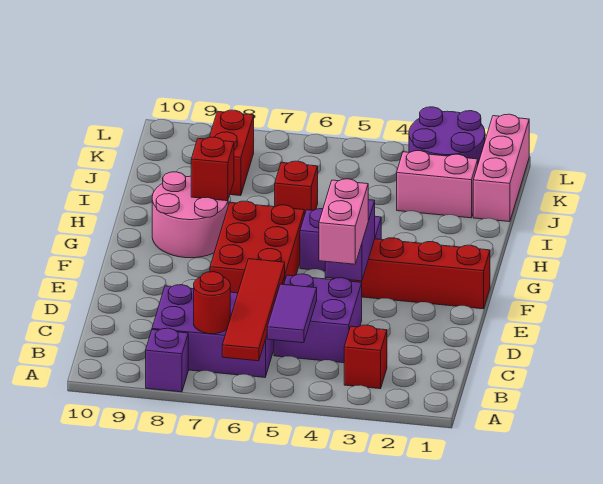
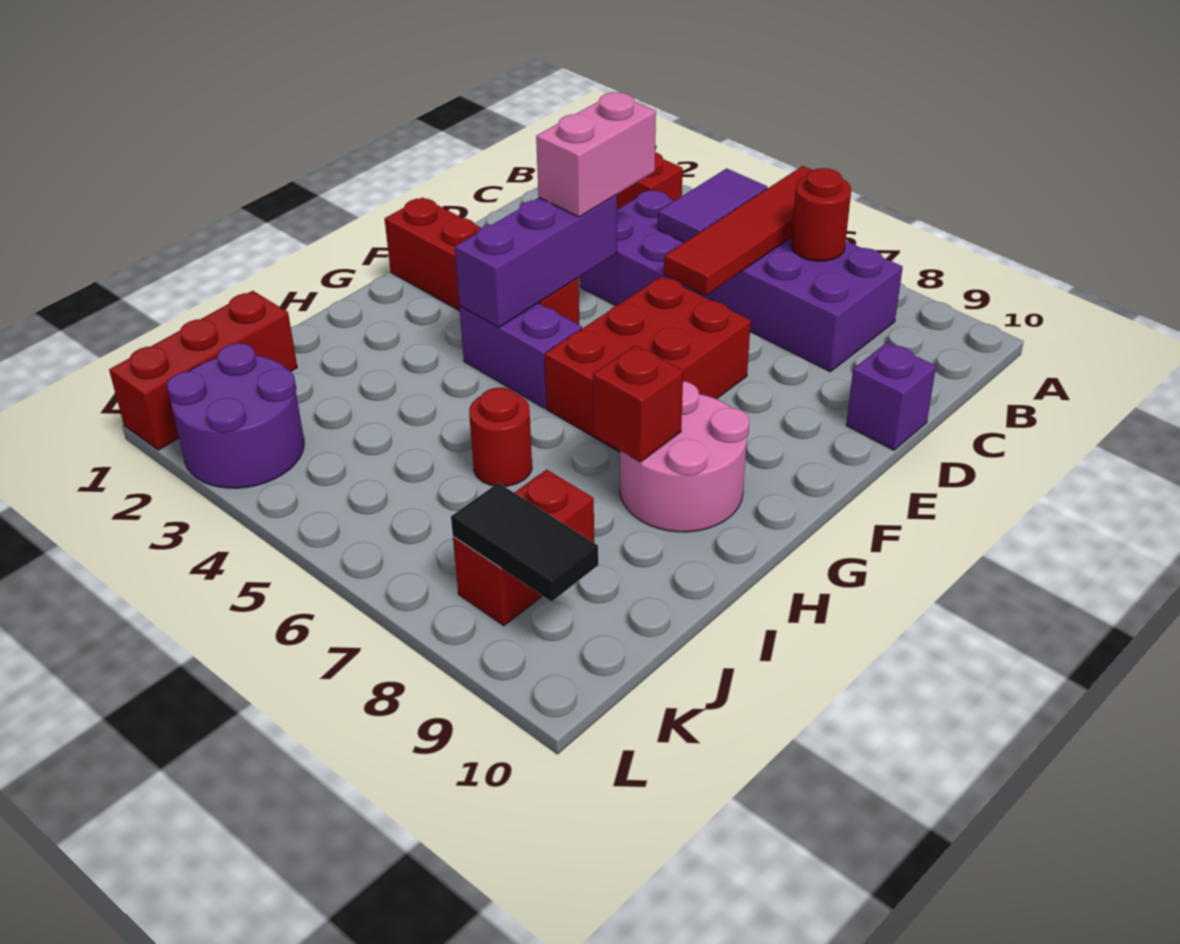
purple 1x1 brick [146,328,188,392] -> purple 1x1 brick moved to [846,342,936,450]
purple 1x2 brick [325,200,375,281] -> purple 1x3 brick [455,195,617,327]
red 1x1 brick [275,161,318,215] -> red 1x1 round brick [469,387,532,486]
pink 1x3 brick [473,114,529,222] -> red 1x3 brick [109,291,297,450]
pink 1x2 brick [397,151,478,218] -> none
none -> black 1x2 tile [451,483,598,602]

